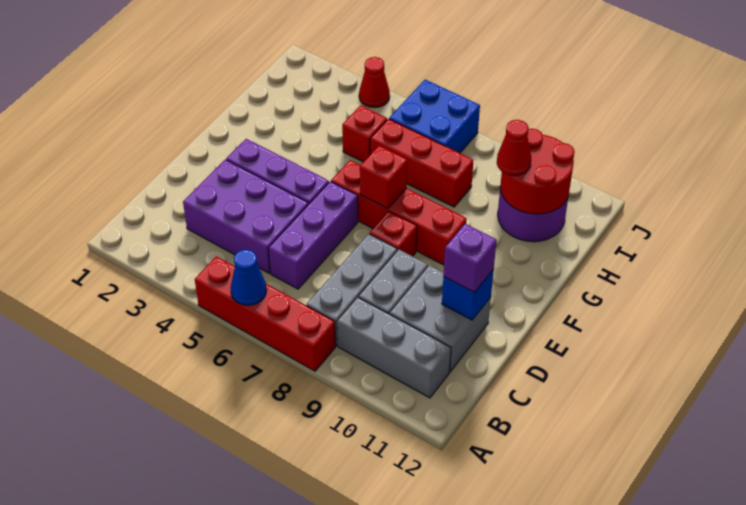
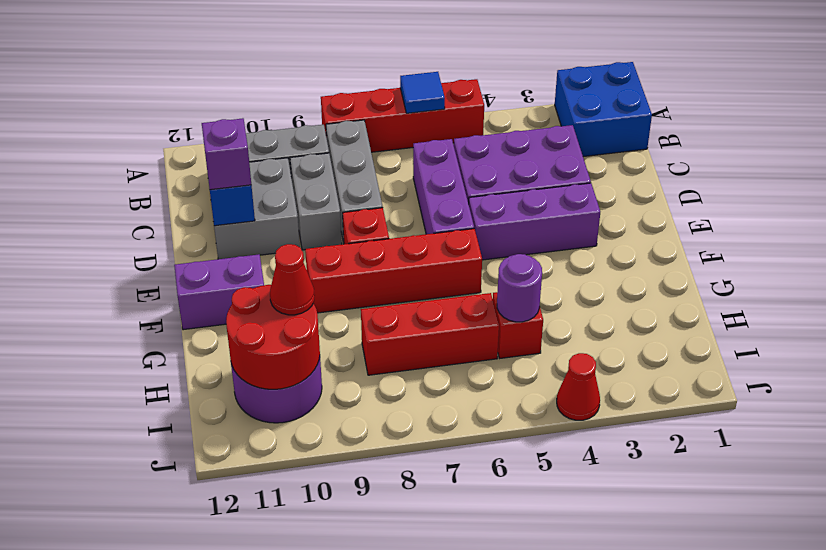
blue 1x1 cone [231,250,267,305] -> blue 1x1 tile [400,72,445,113]
red 1x1 brick [360,146,407,209] -> none
none -> purple 1x2 brick [174,254,264,330]
none -> purple 1x1 round brick [497,254,542,322]
blue 2x2 brick [389,80,480,153] -> blue 2x2 brick moved to [555,62,652,157]

